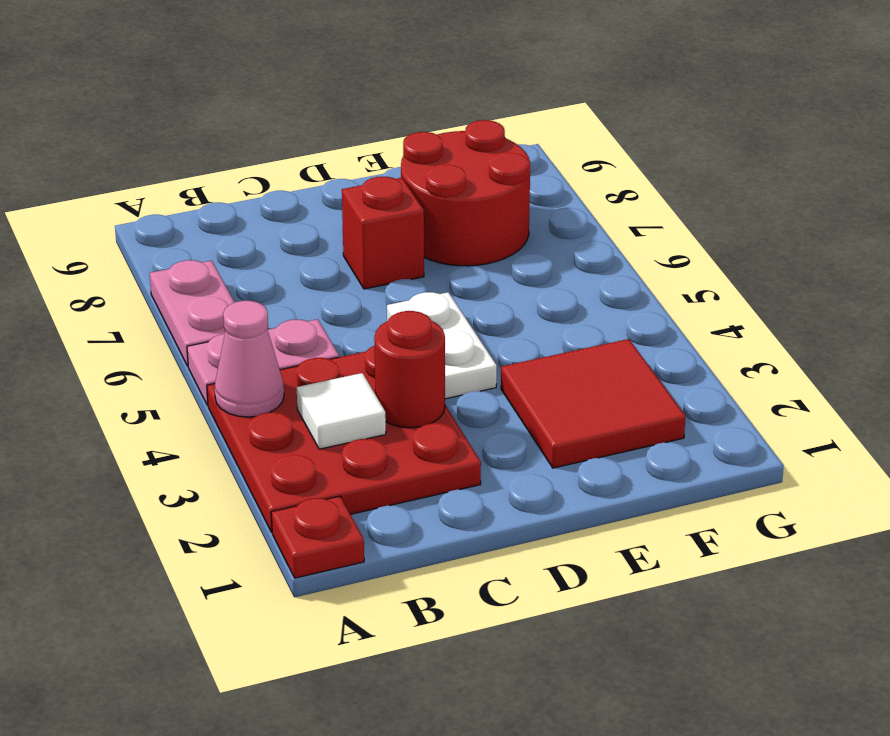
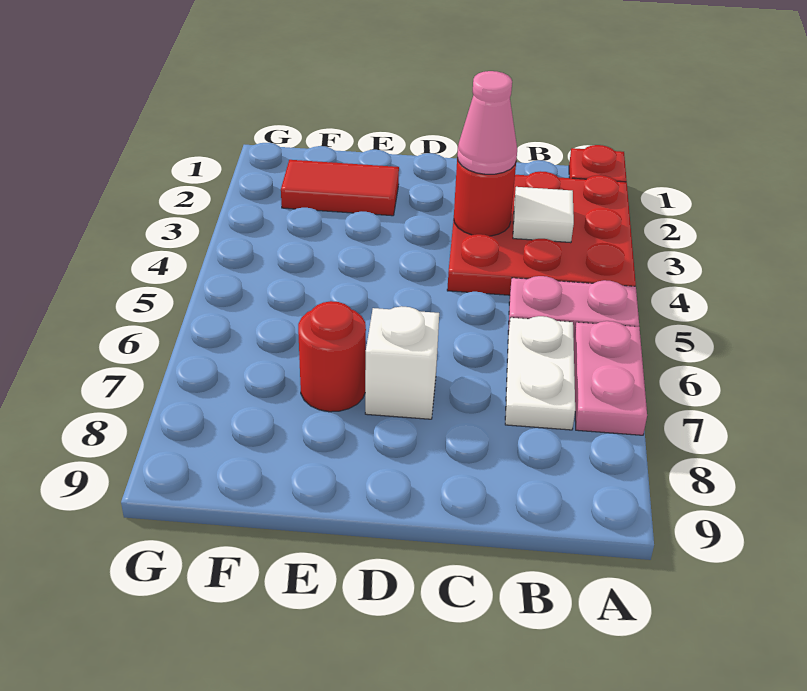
pink 1x1 cone [215,301,284,417] -> pink 1x1 cone moved to [457,71,517,174]
white 1x2 plate [387,292,497,399] -> white 1x2 plate moved to [505,316,575,430]
red 1x1 brick [342,177,424,289] -> white 1x1 brick [365,306,439,419]
red 2x2 tile [501,339,686,468] -> red 1x2 tile [281,160,399,216]
red 2x2 round brick [401,120,530,266] -> red 1x1 round brick [298,301,366,412]

